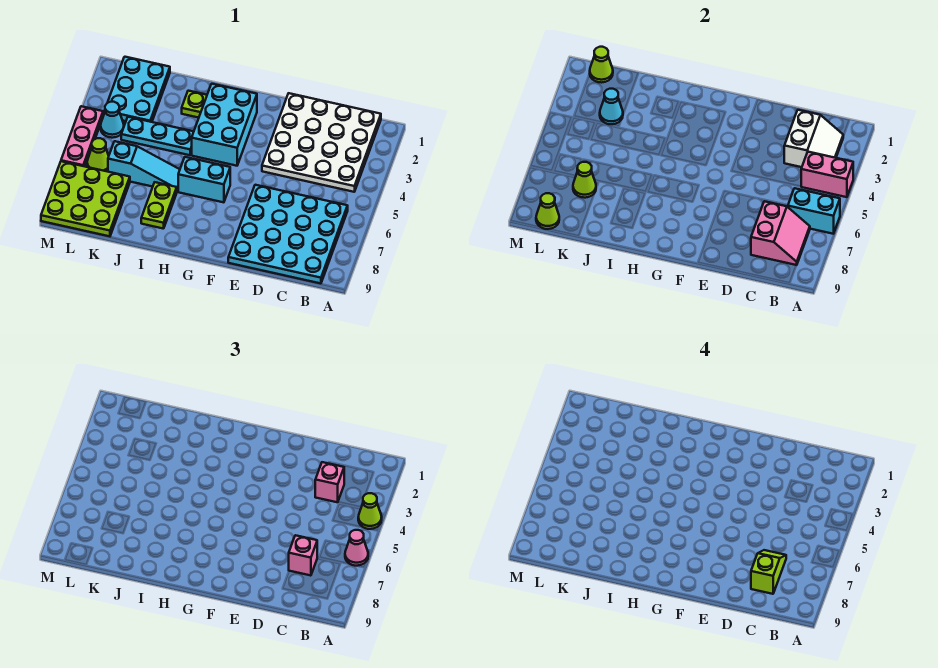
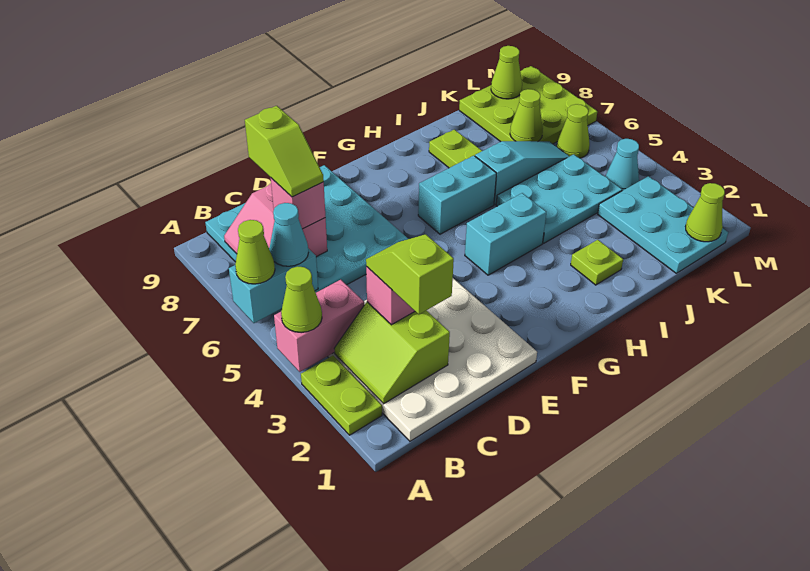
none -> lime 1x2 plate [301,356,382,435]
pink 1x1 cone [345,530,368,566] -> lime 1x1 cone [235,220,275,284]
white 2x2 slope [784,110,843,167] -> lime 2x2 slope [334,302,450,404]
none -> lime 1x2 slope [366,234,454,314]
cyan 2x3 brick [192,84,257,166] -> cyan 1x2 brick [465,193,546,275]
cyan 1x3 plate [121,117,194,155] -> cyan 2x3 plate [496,154,622,243]
cyan 1x3 slope [108,141,180,191] -> cyan 1x3 slope turned to [475,141,570,205]
cyan 1x1 cone [600,89,623,124] -> cyan 1x1 cone moved to [270,203,308,266]
pink 1x3 plate [61,106,103,166] -> none

